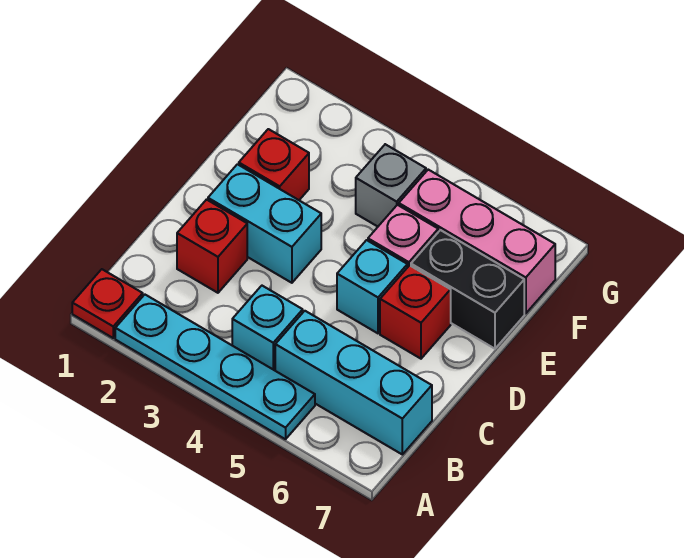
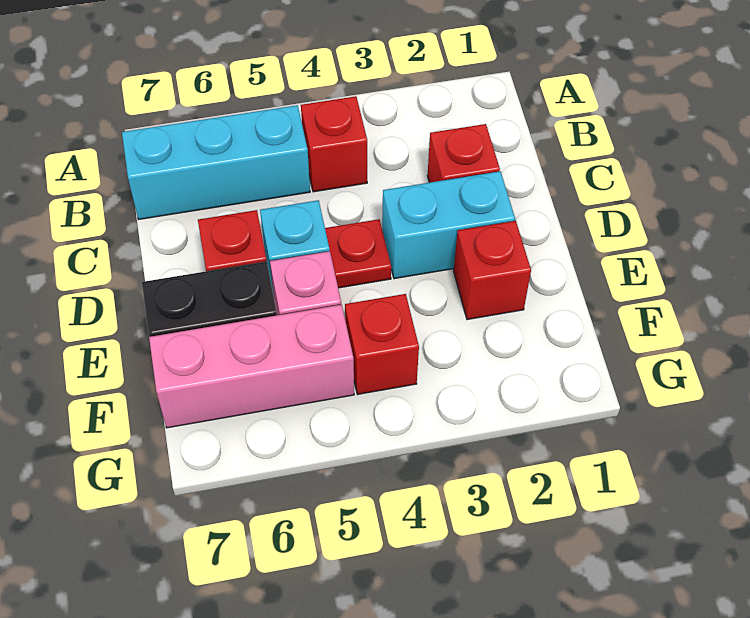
red 1x1 plate [72,269,143,338] -> red 1x1 plate moved to [325,219,391,288]
cyan 1x4 plate [115,295,315,439] -> none
cyan 1x1 brick [232,286,303,370] -> red 1x1 brick [301,96,367,192]
grey 1x1 brick [356,144,426,227] -> red 1x1 brick [345,294,419,394]

